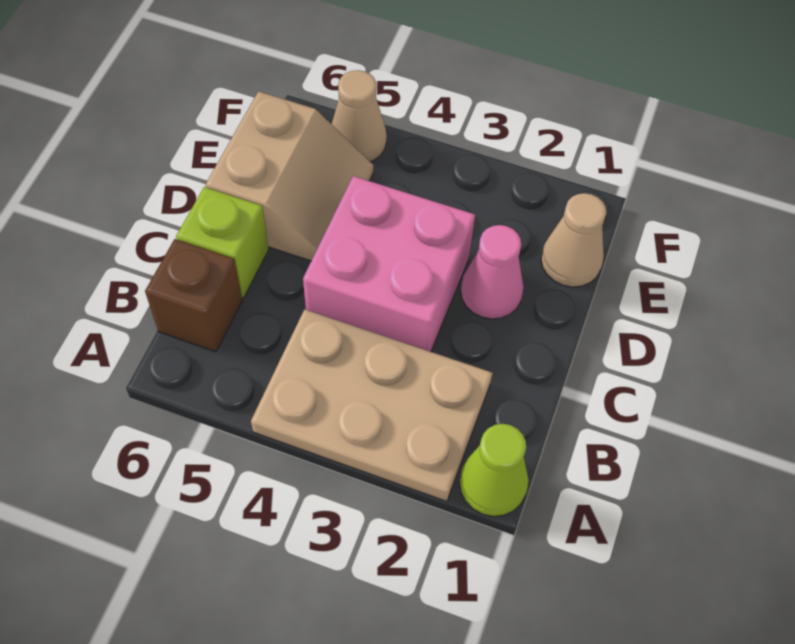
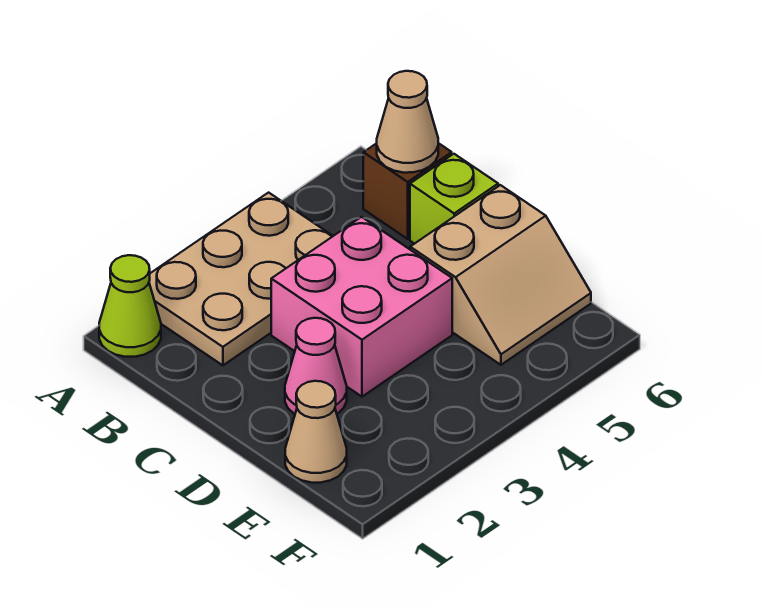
tan 2x2 slope [206,91,373,261] -> tan 2x2 slope turned to [410,185,591,365]
tan 1x1 cone [332,70,387,162] -> tan 1x1 cone moved to [377,71,438,173]

